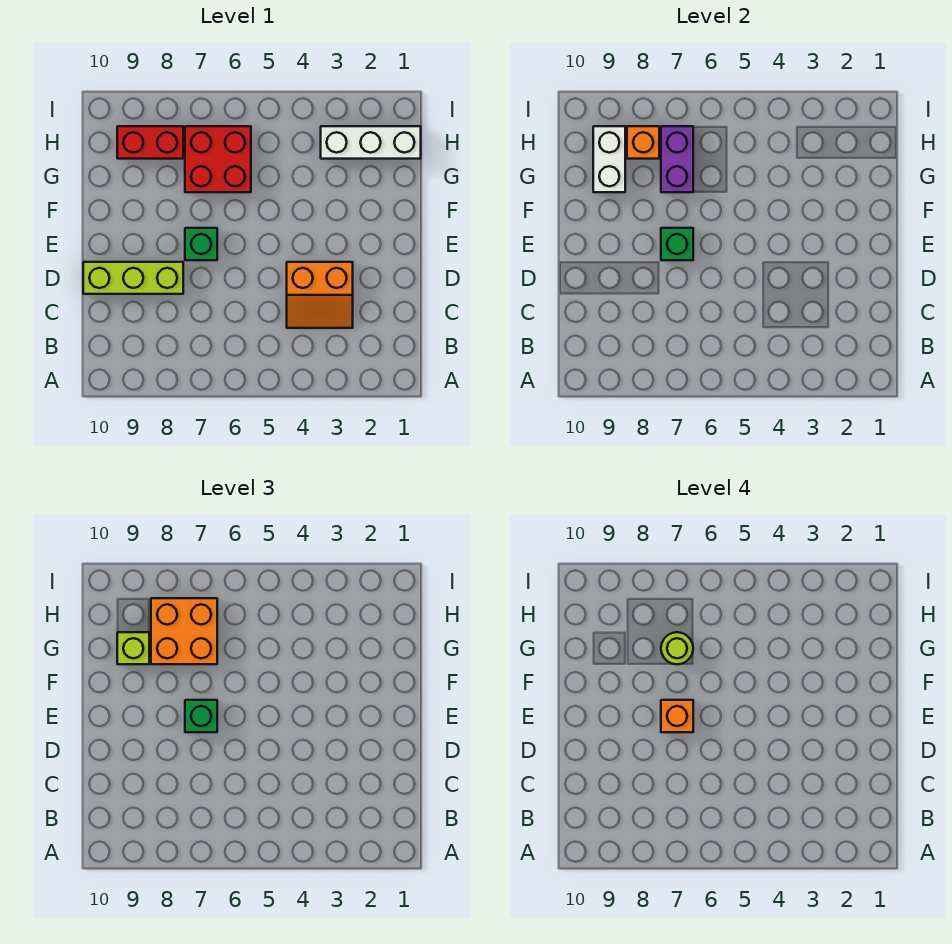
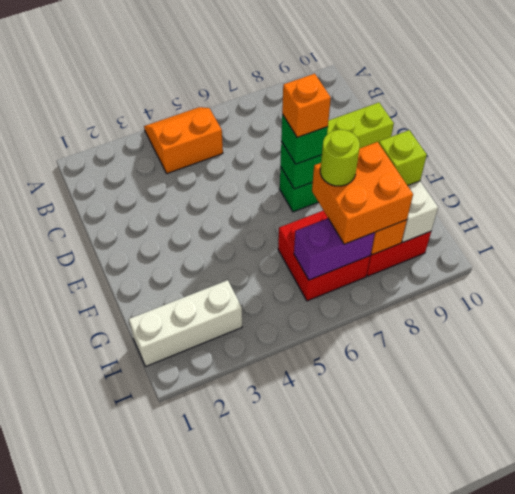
orange 2x2 slope [287,262,353,328] -> orange 2x2 slope moved to [144,107,223,173]
purple 1x2 brick [661,126,693,192] -> purple 1x2 brick turned to [294,218,375,280]

